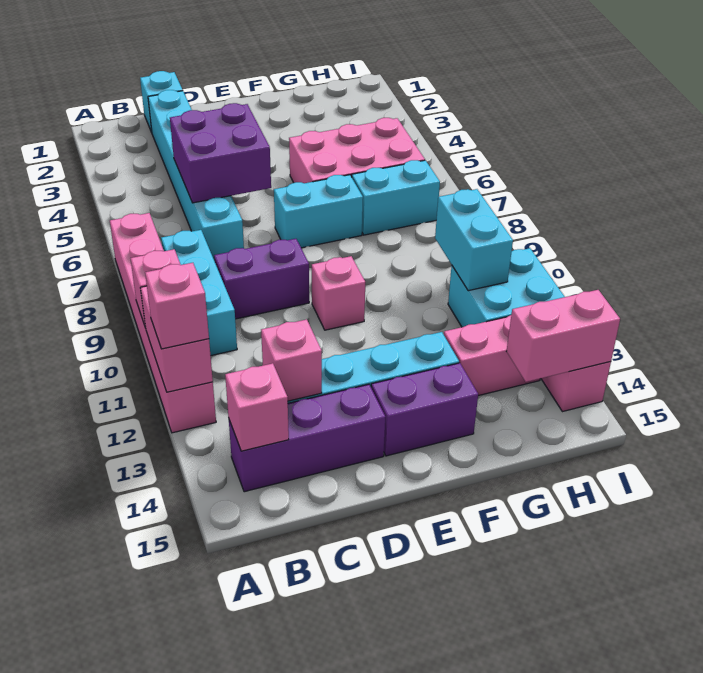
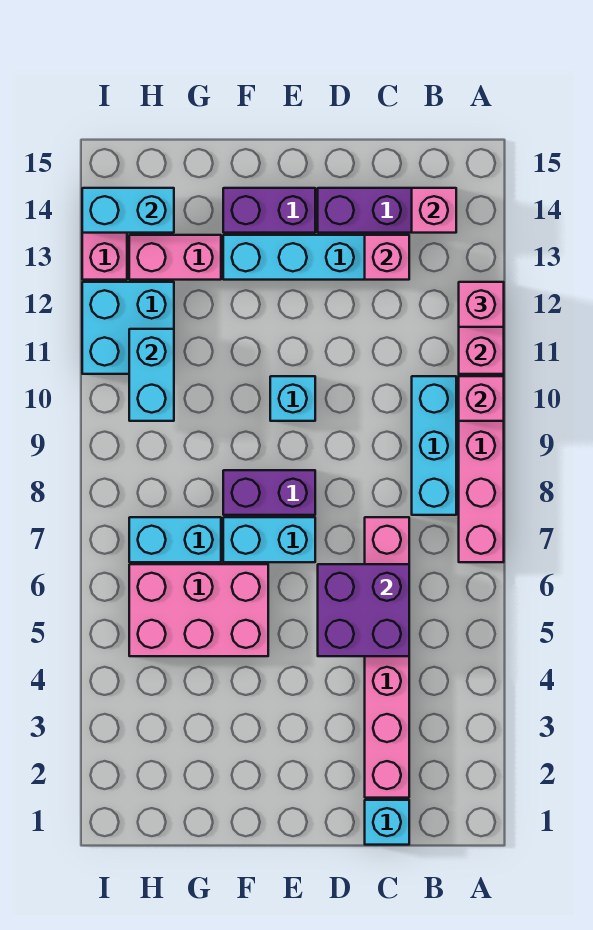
cyan 1x6 brick [148,90,244,261] -> pink 1x6 brick [365,517,409,798]
purple 1x2 brick [214,239,309,319] -> purple 1x2 brick moved to [223,470,315,515]
pink 1x1 brick [312,256,365,330] -> cyan 1x1 brick [270,376,315,421]
pink 1x2 brick [506,290,620,382] -> cyan 1x2 brick [82,188,174,233]

